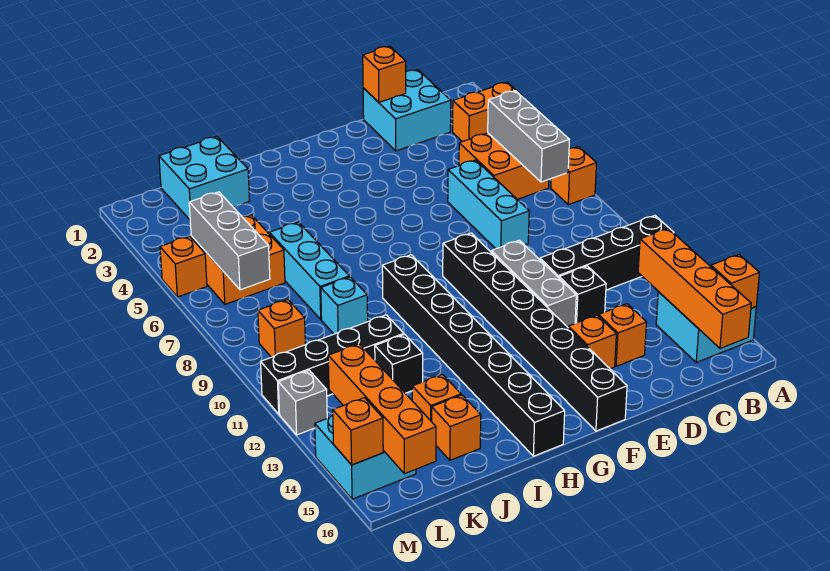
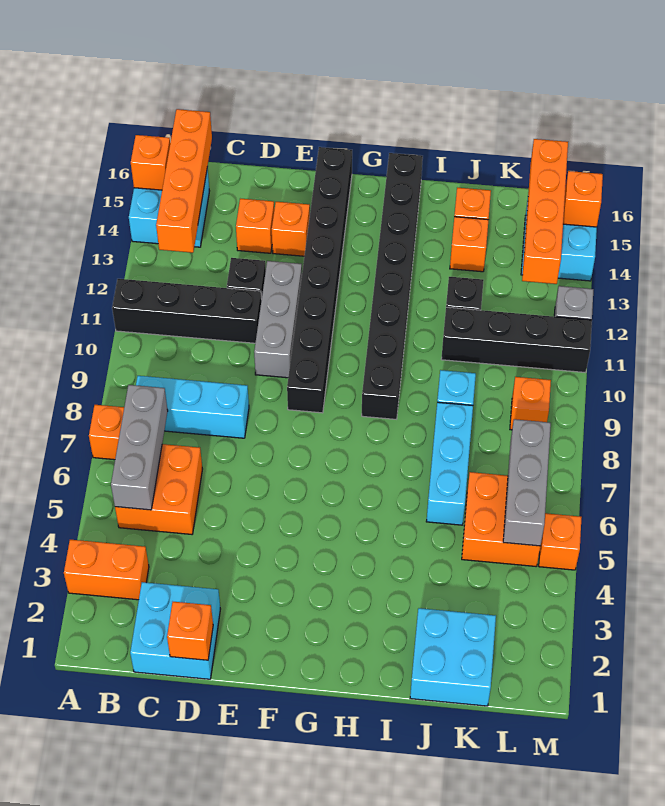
cyan 1x3 brick [448,160,529,249] -> cyan 1x3 brick turned to [136,376,249,438]

